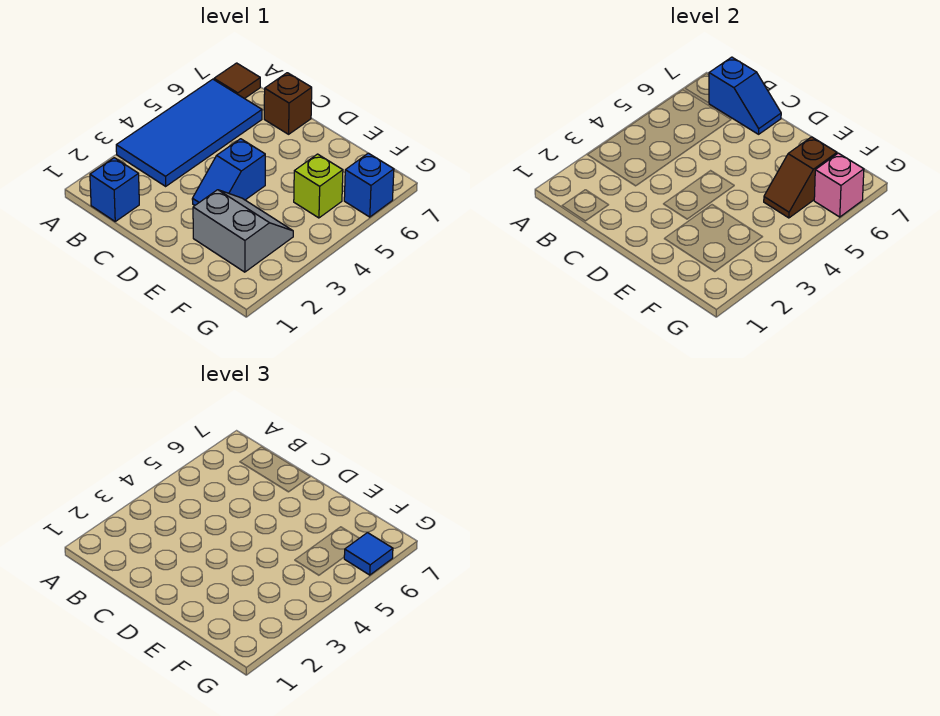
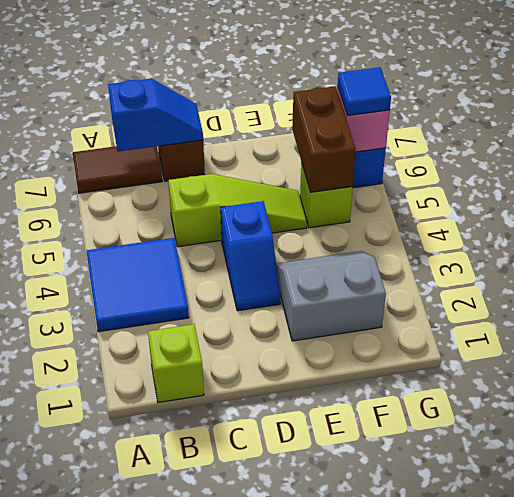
blue 2x4 tile [116,79,262,186] -> blue 2x2 tile [87,238,189,332]
brown 1x1 tile [214,63,260,99] -> brown 1x2 tile [73,146,162,193]
blue 1x1 brick [90,158,139,221] -> lime 1x1 brick [148,324,204,403]
none -> lime 1x3 slope [168,174,307,247]
brown 1x2 slope [764,137,837,218] -> brown 1x2 brick [292,86,356,192]

